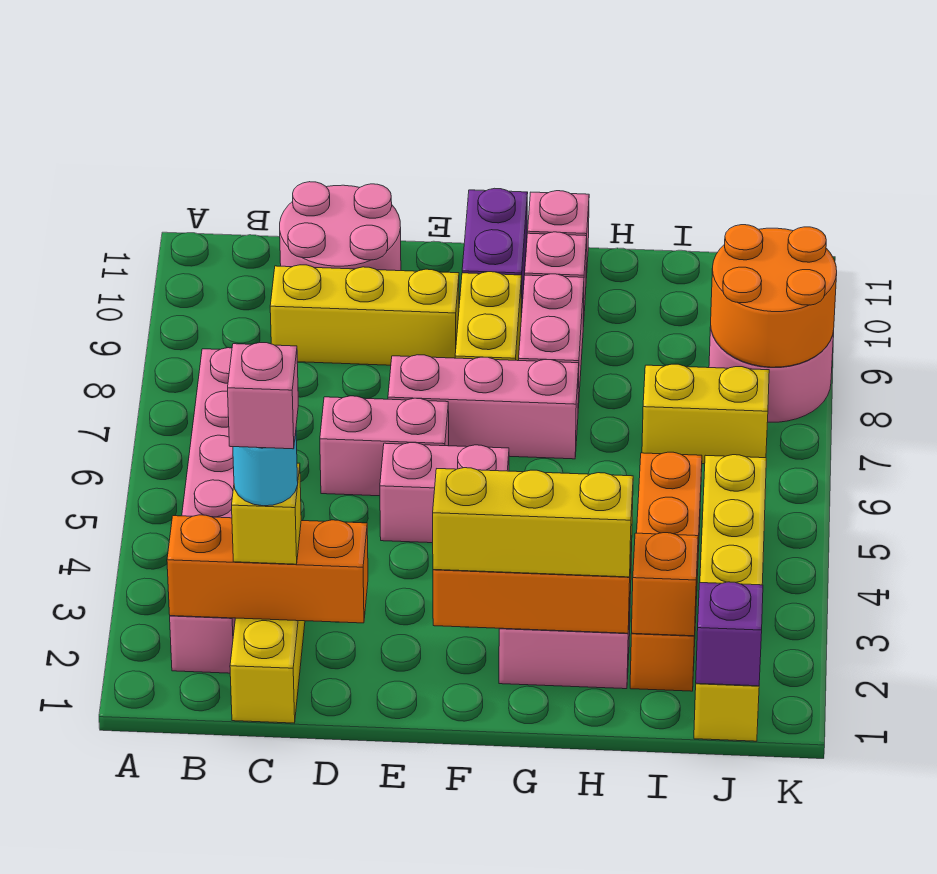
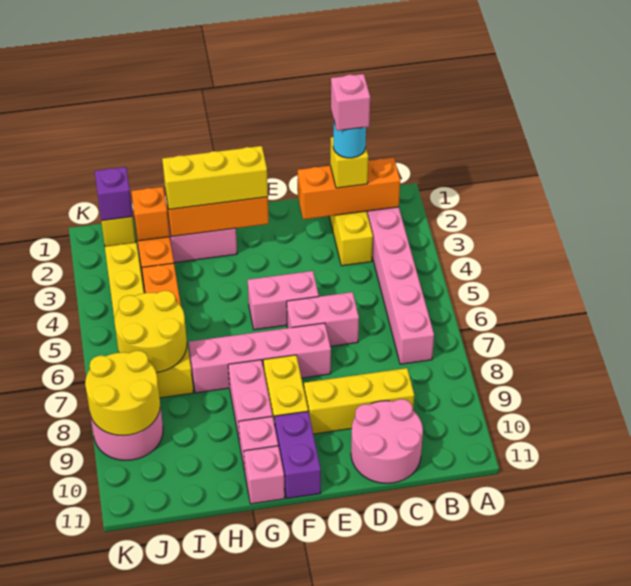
pink 1x3 brick [388,355,579,459] -> pink 1x4 brick [189,323,331,393]
none -> yellow 2x2 round brick [115,290,187,373]
orange 2x2 round brick [711,225,837,367] -> yellow 2x2 round brick [85,351,160,436]

